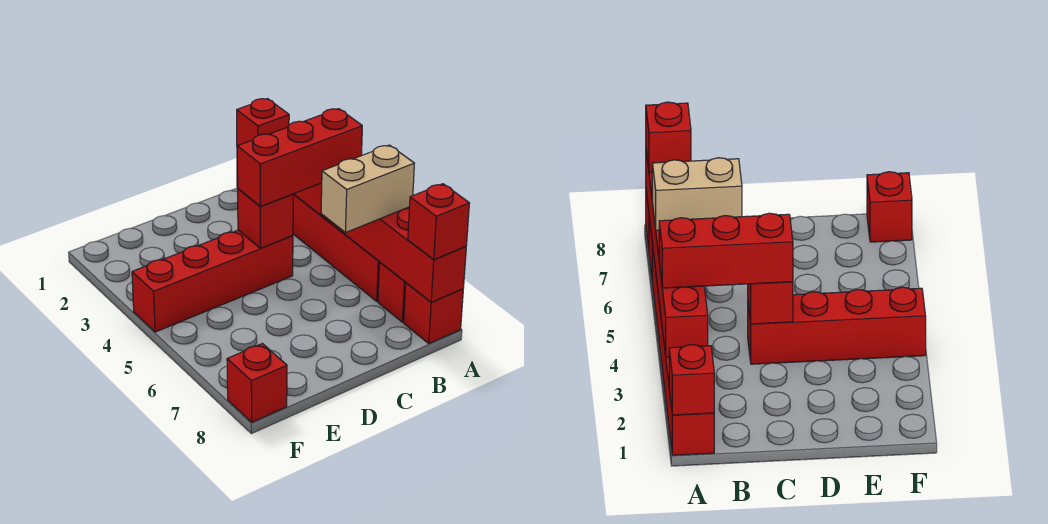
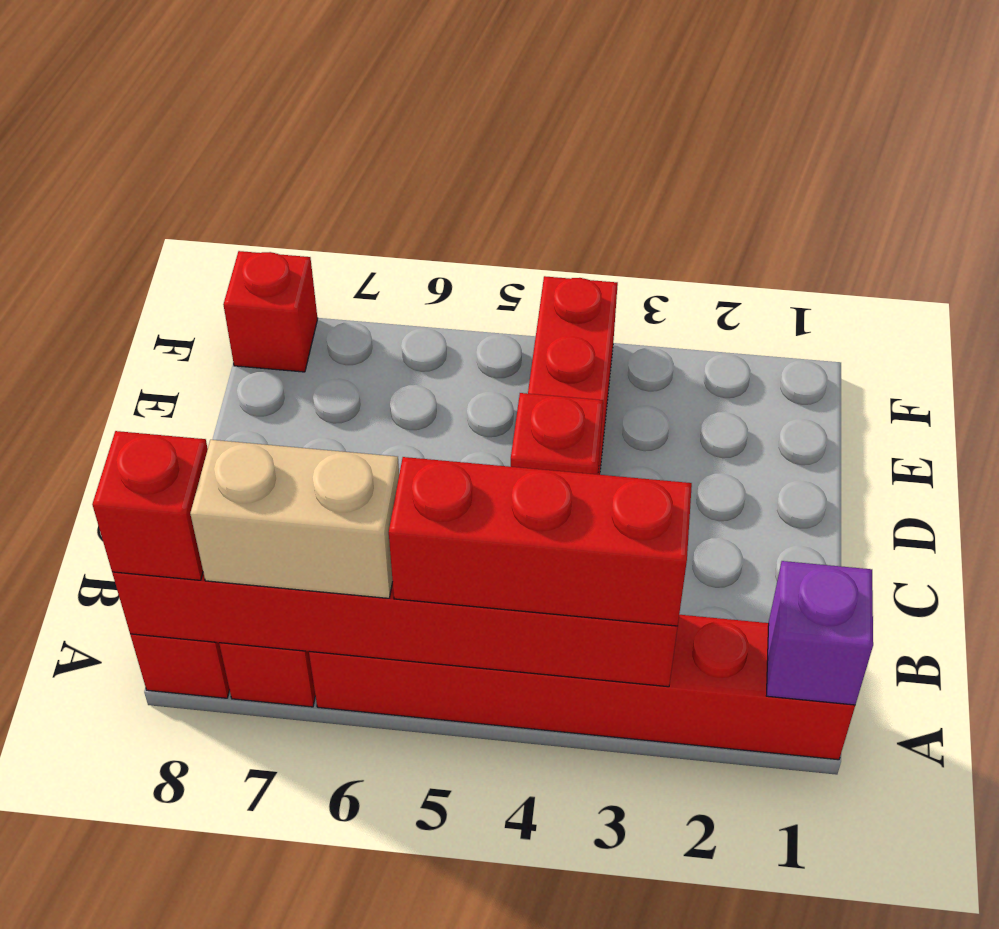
red 1x1 brick [237,99,289,146] -> purple 1x1 brick [767,561,873,705]
red 1x3 brick [237,109,362,206] -> red 1x3 brick turned to [389,457,692,626]
tan 1x2 brick [321,145,414,233] -> tan 1x2 brick turned to [190,440,399,598]

